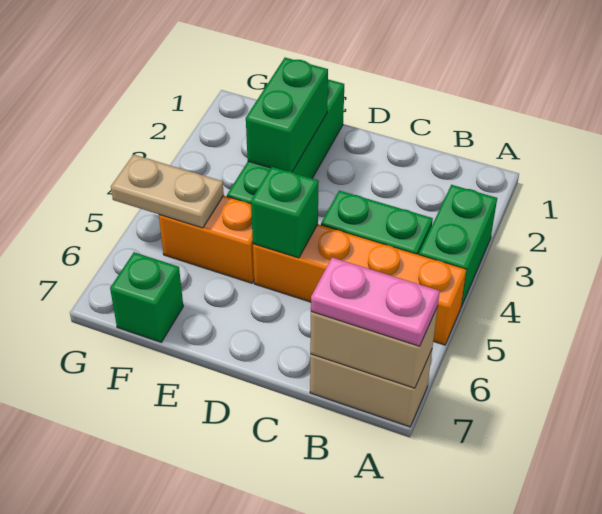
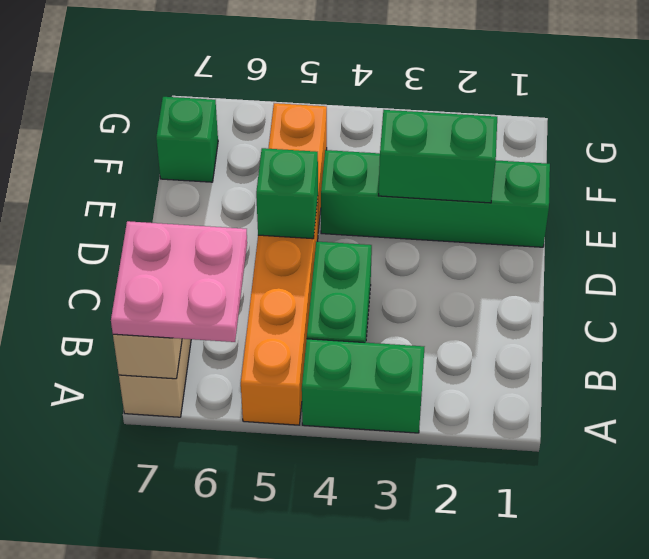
pink 1x2 plate [311,258,440,346] -> pink 2x2 plate [111,221,247,342]
tan 1x2 plate [111,155,224,228] -> none

